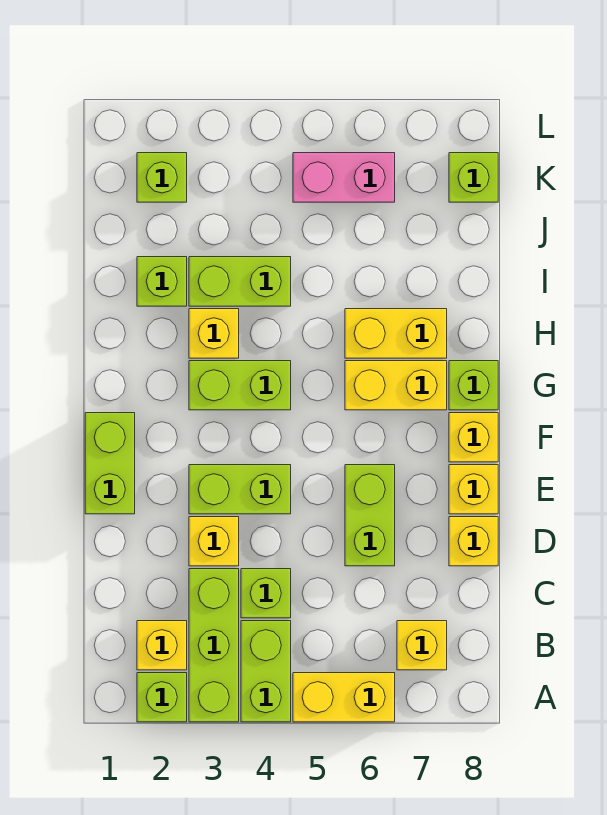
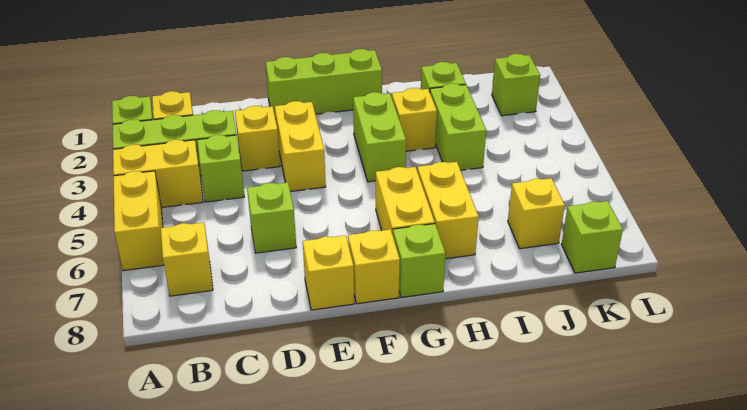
lime 1x2 brick [241,621,291,722] -> yellow 1x2 brick [113,140,203,208]
lime 1x2 brick [345,465,395,566] -> lime 1x1 brick [247,183,296,253]
yellow 1x1 brick [449,517,498,566] -> yellow 1x1 brick moved to [508,178,565,249]
lime 1x2 brick [85,413,135,514] -> lime 1x3 brick [266,49,382,119]
lime 1x2 brick [189,465,291,514] -> yellow 1x2 brick [275,101,326,192]
pink 1x2 brick [293,153,395,202] -> none

